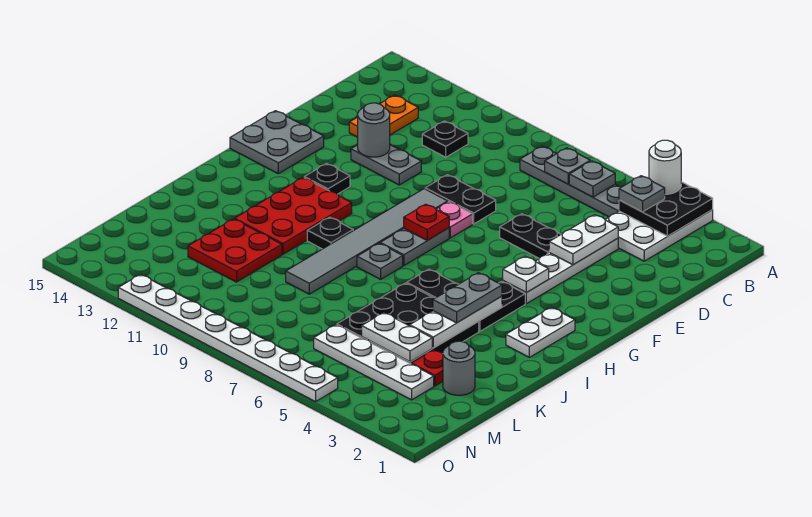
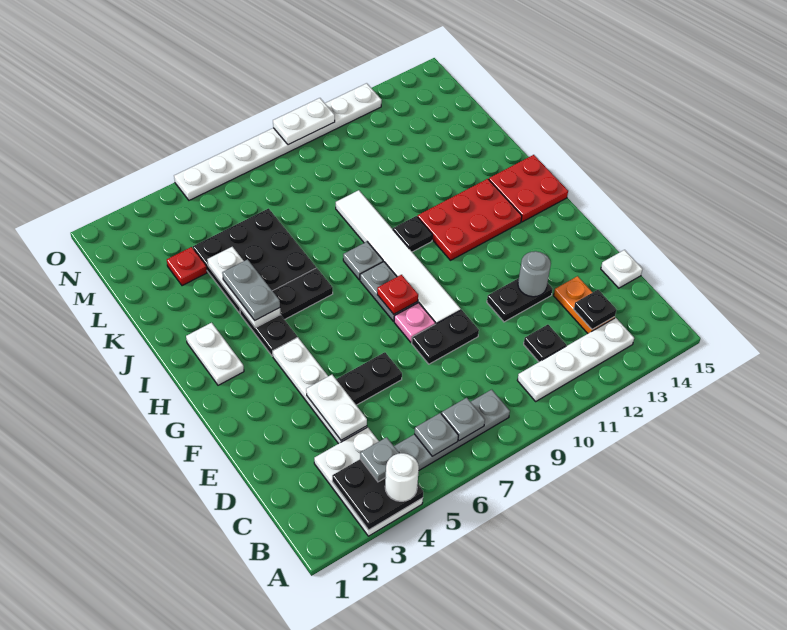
grey 1x2 plate [351,145,421,185] -> black 1x2 plate [487,278,553,322]
grey 1x6 tile [286,189,448,294] -> white 1x6 tile [336,190,461,324]
grey 2x2 plate [230,111,324,174] -> none
white 1x1 plate [503,256,549,293] -> white 1x1 plate moved to [601,250,643,288]
black 1x1 plate [304,164,350,194] -> black 1x1 plate moved to [574,290,616,329]
red 2x3 plate [235,177,352,254] -> red 2x3 plate turned to [417,179,522,260]
red 2x2 plate [188,219,282,282] -> red 2x2 plate moved to [489,155,568,222]
grey 1x1 round brick [443,341,475,395] -> none
white 1x2 plate [362,313,432,362] -> white 1x2 plate moved to [273,98,335,145]
white 1x4 plate [314,325,434,400] -> white 1x4 plate moved to [517,318,634,401]

